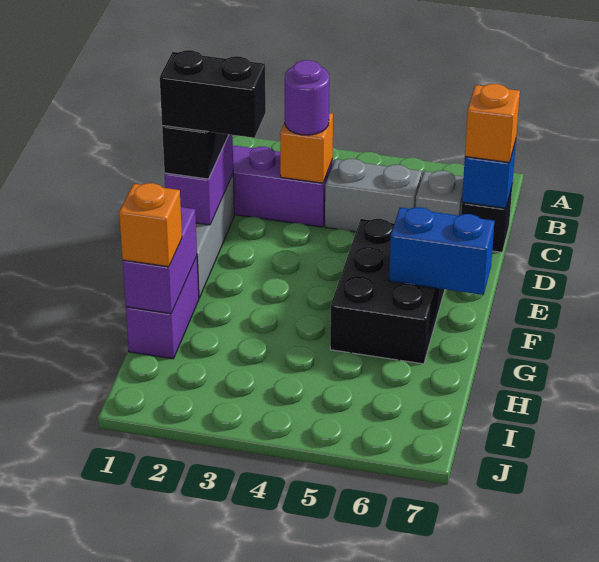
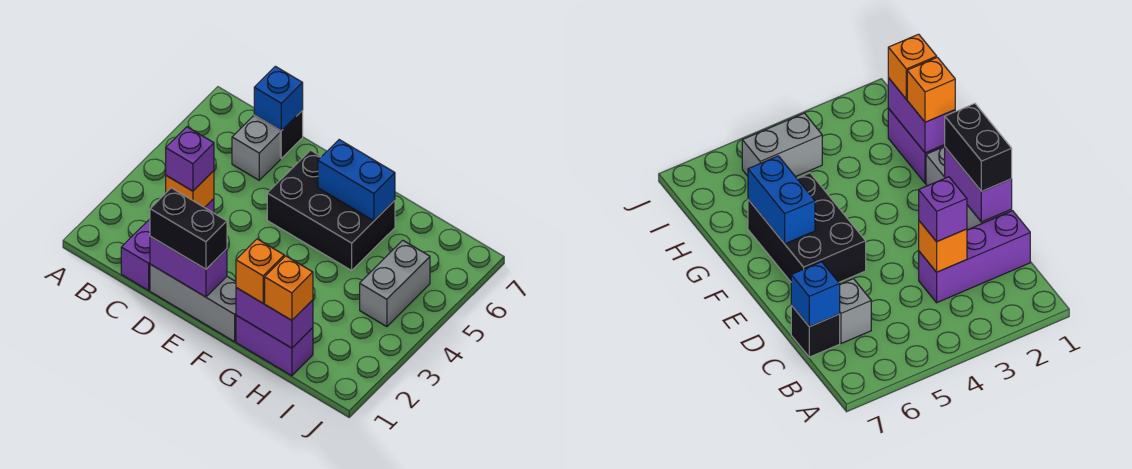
purple 1x1 round brick [285,60,329,135] -> purple 1x1 brick [166,127,214,191]
grey 1x2 brick [325,159,422,232] -> grey 1x2 brick moved to [360,241,430,327]
orange 1x1 brick [465,84,520,163] -> orange 1x1 brick moved to [236,239,284,303]
black 1x2 brick [160,50,266,138] -> none
blue 1x2 brick [389,207,494,295] -> blue 1x2 brick turned to [318,140,395,221]

